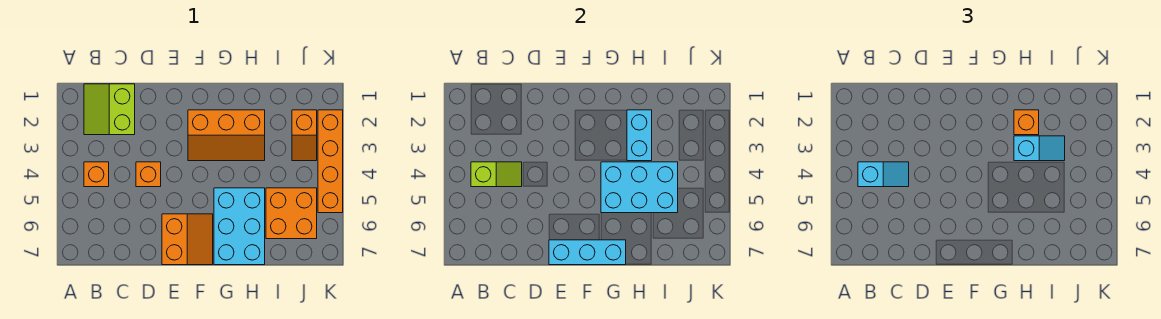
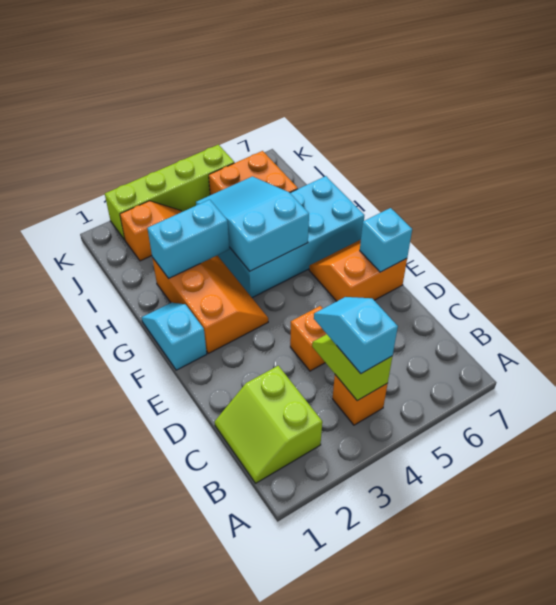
lime 2x2 slope [84,84,135,135] -> lime 2x2 slope turned to [215,366,322,483]
cyan 1x3 brick [549,240,626,265] -> cyan 1x1 brick [360,208,412,272]
cyan 2x3 brick [601,162,678,213] -> cyan 2x3 slope [196,176,309,271]
cyan 2x3 brick [214,188,265,265] -> cyan 2x4 brick [218,176,364,298]
orange 1x1 brick [1014,110,1039,135] -> none
cyan 1x2 slope [1014,136,1065,161] -> cyan 1x2 slope moved to [142,303,207,370]
orange 1x4 brick [318,110,343,213] -> lime 1x4 brick [105,145,234,240]

